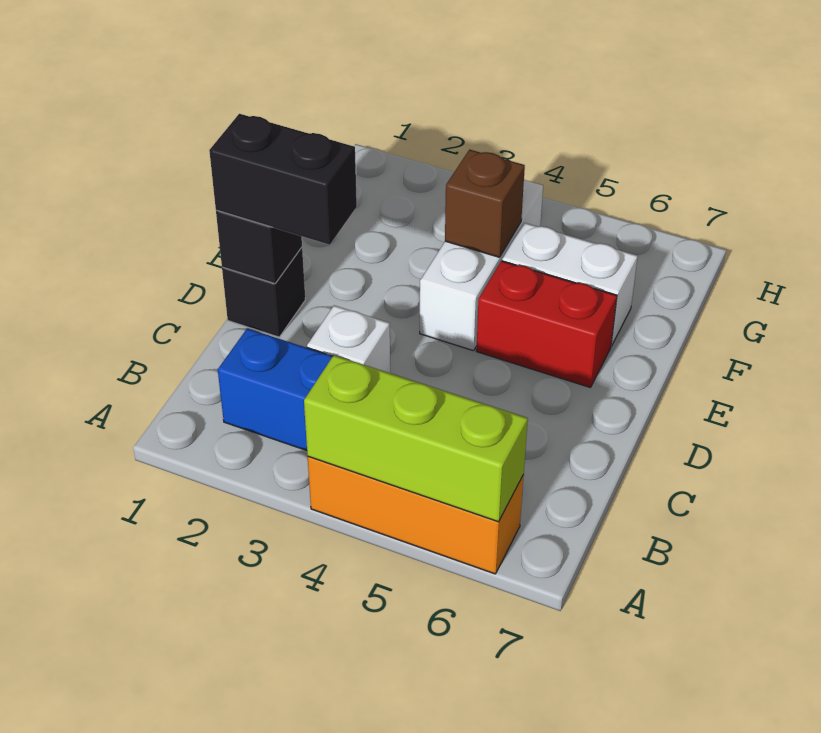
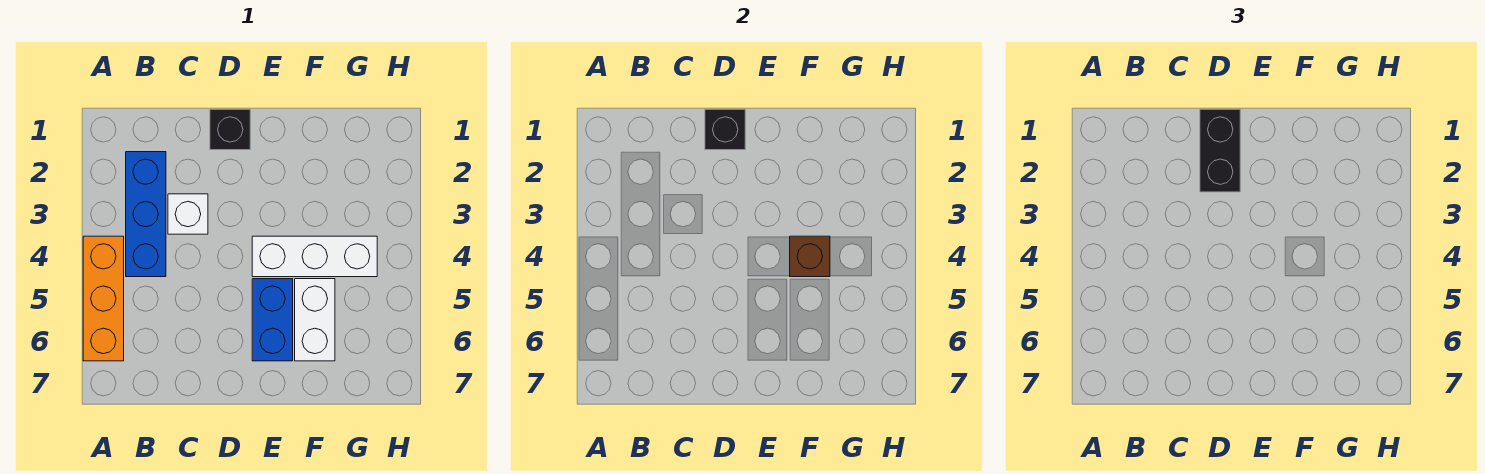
lime 1x3 brick [304,355,528,522] -> none
red 1x2 brick [476,261,617,387] -> blue 1x2 brick [252,279,293,361]

